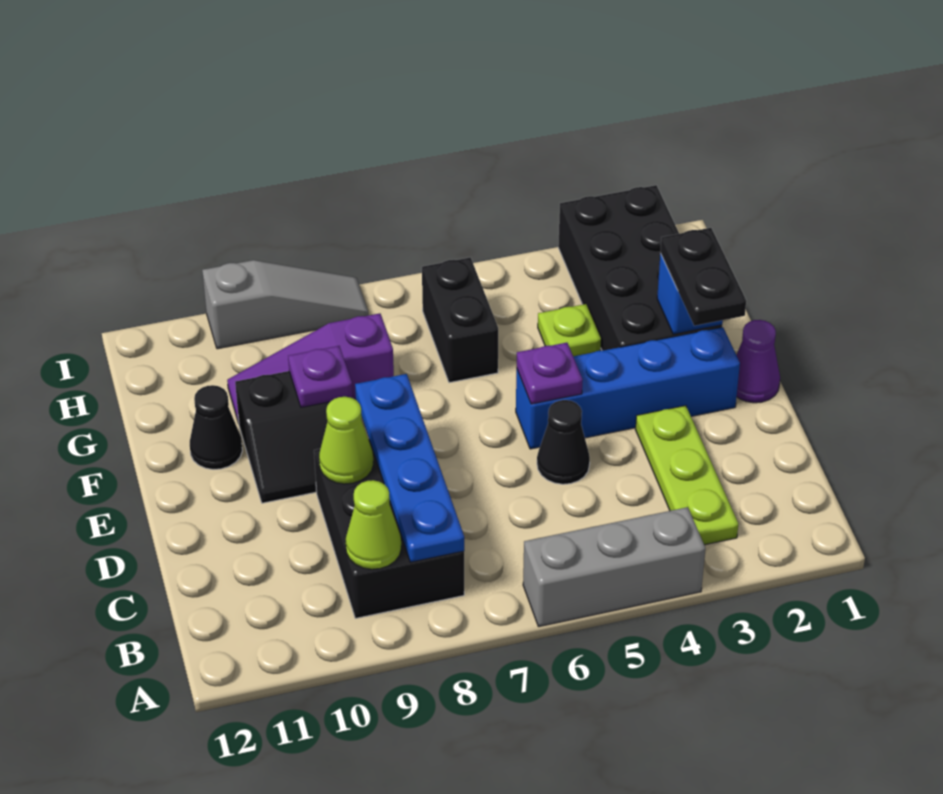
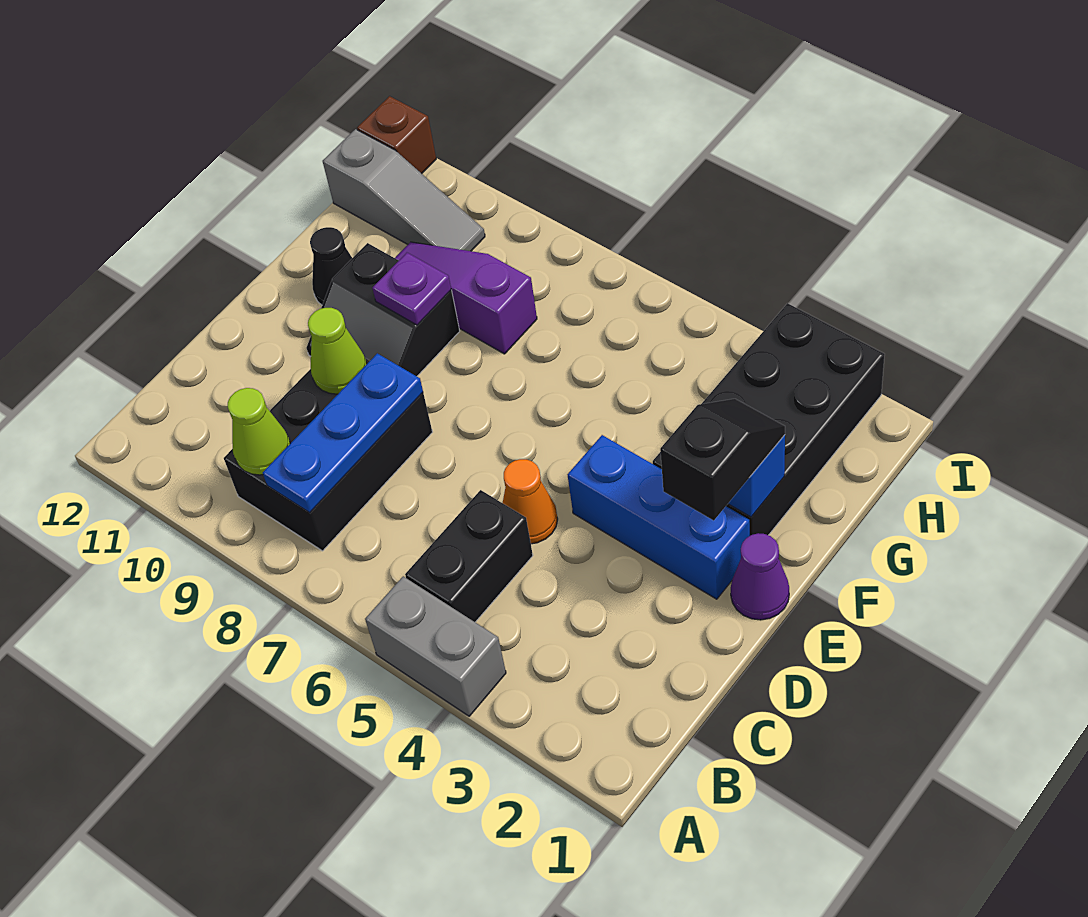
grey 1x3 brick [523,507,705,627] -> grey 1x2 brick [365,576,506,716]
lime 1x3 plate [635,406,738,545] -> none
blue 1x4 plate [355,374,464,562] -> blue 1x3 plate [263,353,423,513]
black 1x1 cone [537,400,590,484] -> orange 1x1 cone [503,459,558,544]
blue 1x4 brick [516,327,740,449] -> blue 1x3 brick [568,435,750,599]
black 1x2 plate [660,228,746,326] -> black 1x2 slope [660,399,785,520]
purple 1x1 plate [517,343,583,404] -> none
lime 1x1 plate [538,304,601,356] -> none
black 1x2 brick [422,257,498,383] -> black 1x2 brick moved to [405,490,533,622]
grey 1x3 slope [202,260,369,349] -> grey 1x3 slope moved to [323,129,485,251]
none -> brown 1x1 brick [357,96,436,174]

